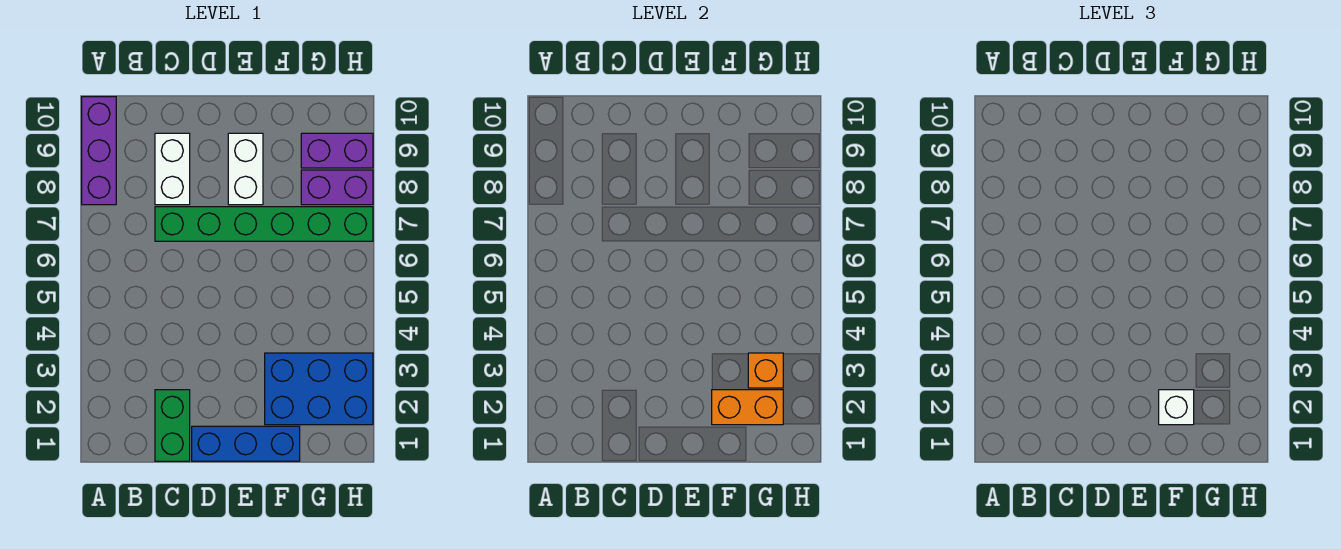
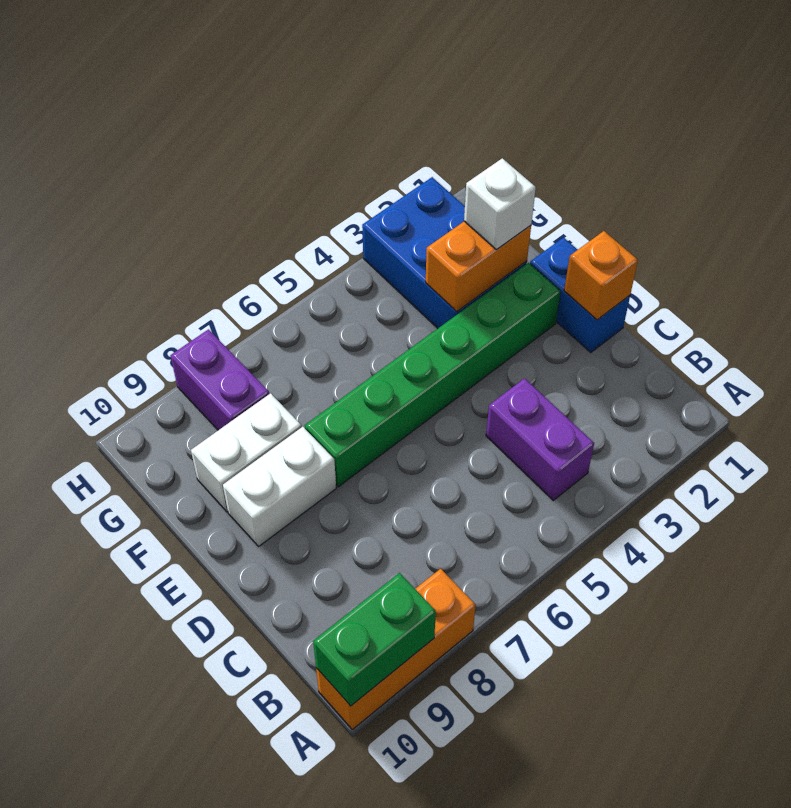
purple 1x3 brick [82,97,116,205] -> orange 1x3 brick [316,569,476,729]
green 1x2 brick [155,390,190,461] -> green 1x2 brick moved to [313,573,436,706]
green 1x6 brick [155,207,373,241] -> green 1x6 brick turned to [305,263,561,487]
white 1x2 brick [155,133,190,205] -> white 1x2 brick moved to [191,393,301,512]
blue 1x3 brick [192,426,300,461] -> blue 1x2 brick [530,238,630,353]
orange 1x2 brick [712,390,783,425] -> orange 1x2 brick turned to [426,221,531,312]
orange 1x1 brick [748,353,783,388] -> orange 1x1 brick moved to [564,231,638,320]
purple 1x2 brick [301,133,373,168] -> purple 1x2 brick moved to [486,378,594,500]

